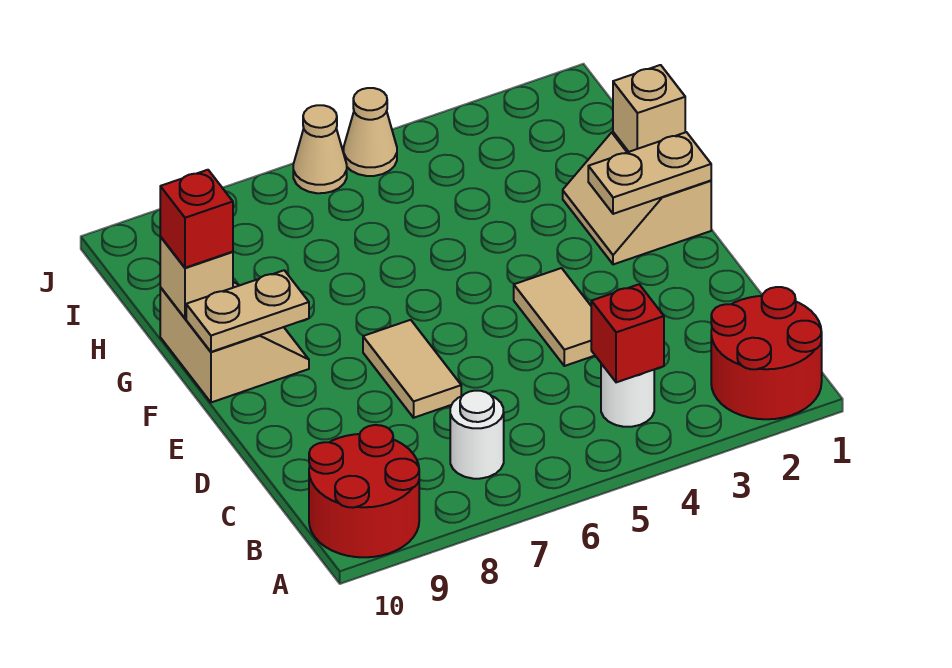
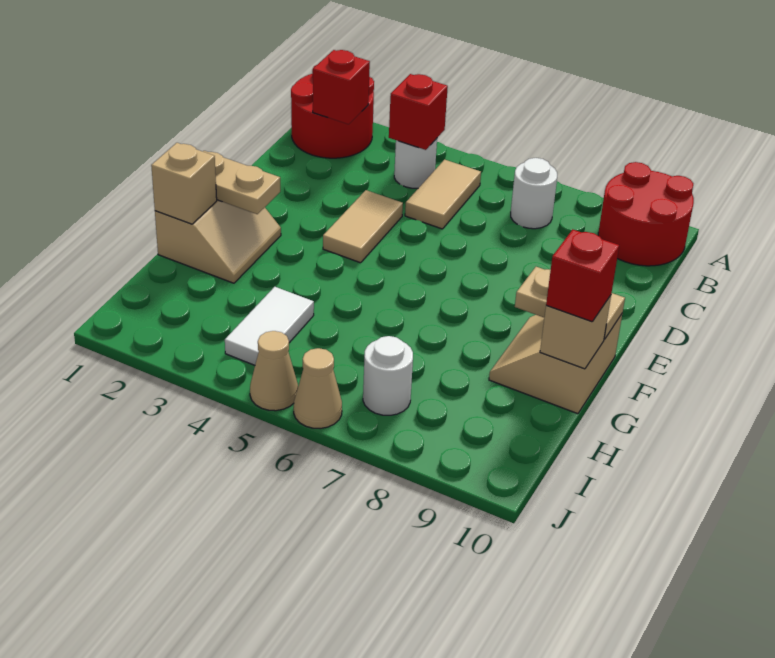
none -> red 1x1 brick [313,50,370,124]
tan 1x2 tile [363,320,461,418] -> tan 1x2 tile moved to [405,159,481,229]
none -> white 1x2 tile [225,287,314,365]
none -> white 1x1 round brick [363,336,413,415]

